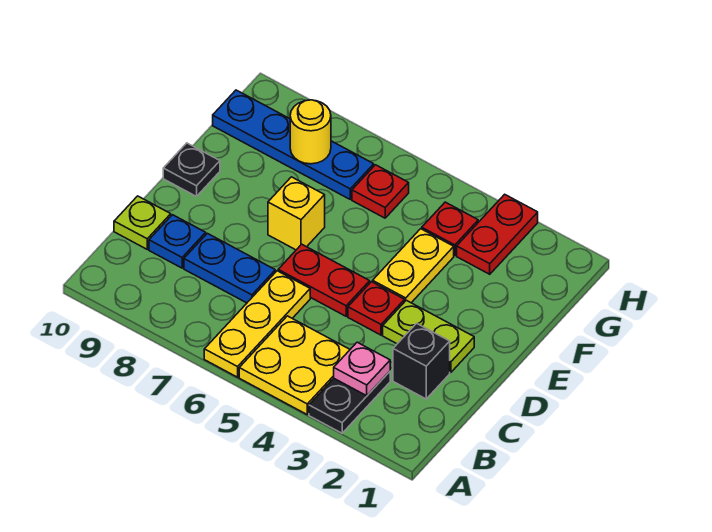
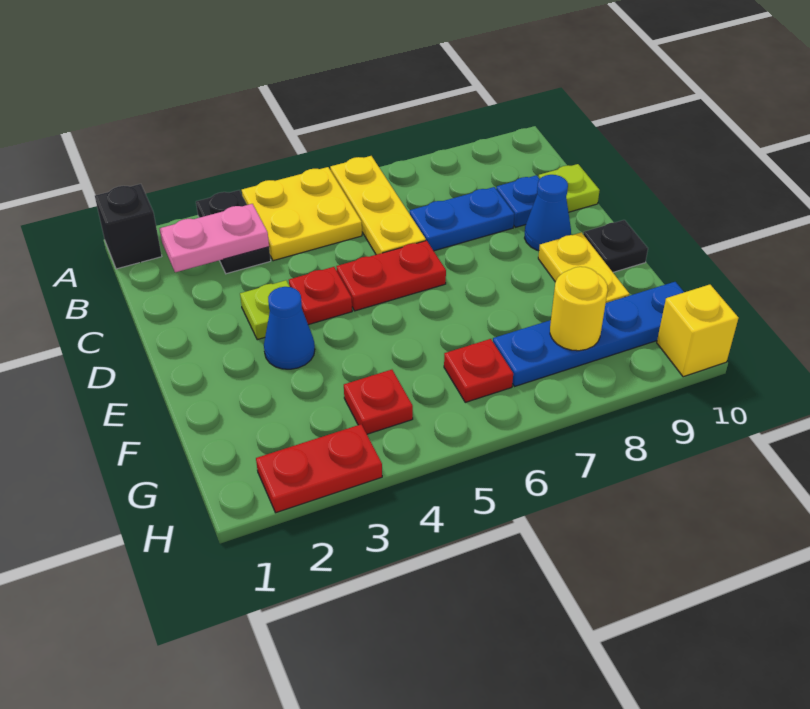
pink 1x1 plate [334,342,390,396] -> pink 1x2 plate [159,204,269,272]
black 1x1 brick [393,323,450,399] -> black 1x1 brick moved to [95,184,162,269]
lime 1x2 plate [383,300,474,373] -> lime 1x1 plate [240,280,290,340]
none -> blue 1x1 cone [525,175,571,251]
none -> blue 1x1 cone [264,287,315,369]
yellow 1x2 plate [373,229,454,303] -> yellow 1x2 plate moved to [538,232,629,303]
yellow 1x1 brick [268,177,325,250] -> yellow 1x1 brick moved to [657,285,738,377]
red 1x2 plate [457,194,538,274] -> red 1x2 plate turned to [256,424,382,513]

